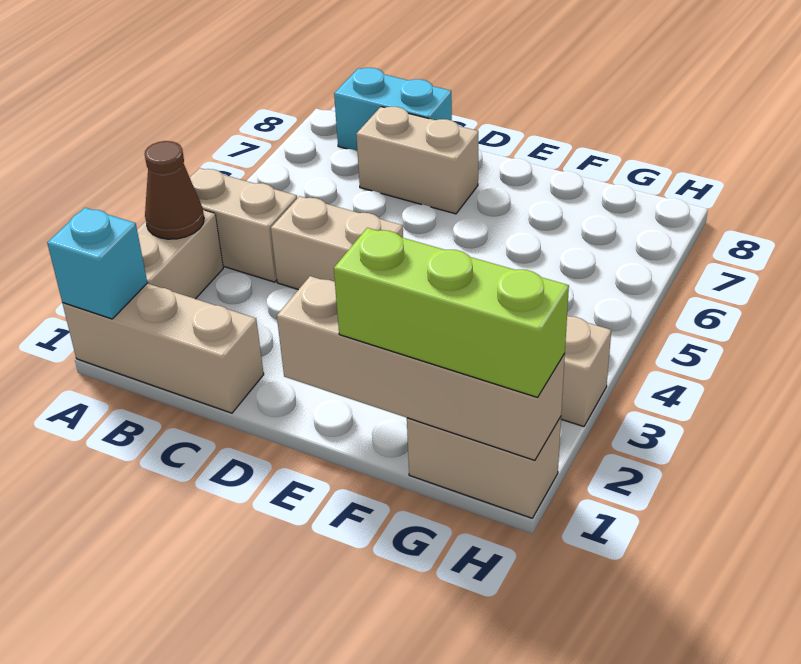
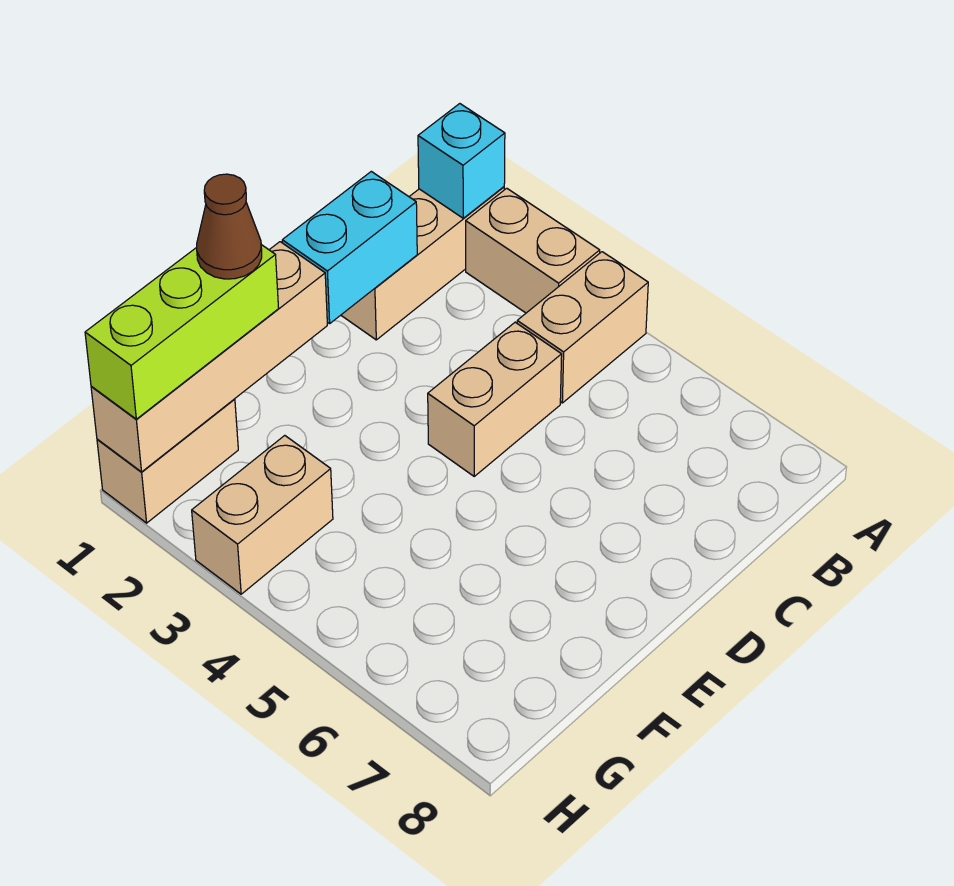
brown 1x1 cone [145,141,204,239] -> brown 1x1 cone moved to [197,174,262,279]
cyan 1x2 brick [334,68,452,151] -> cyan 1x2 brick moved to [282,171,417,324]
tan 1x2 brick [356,107,478,214] -> none

